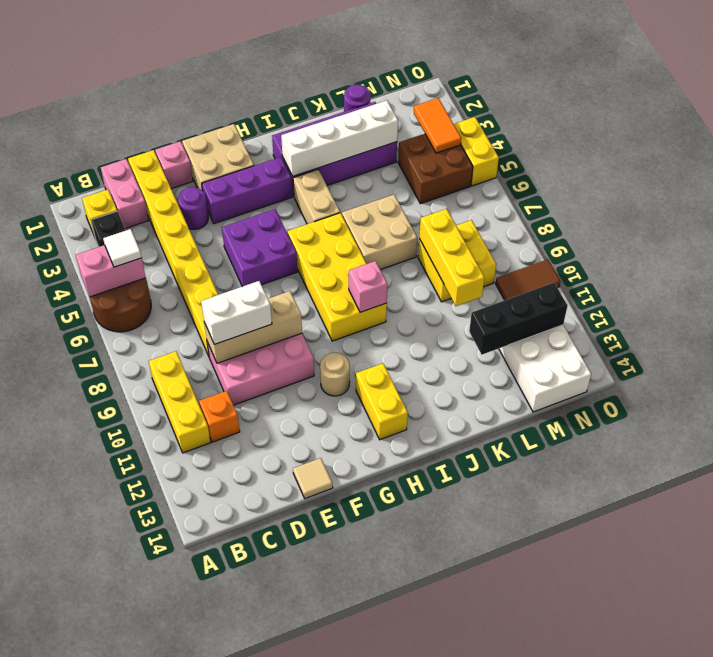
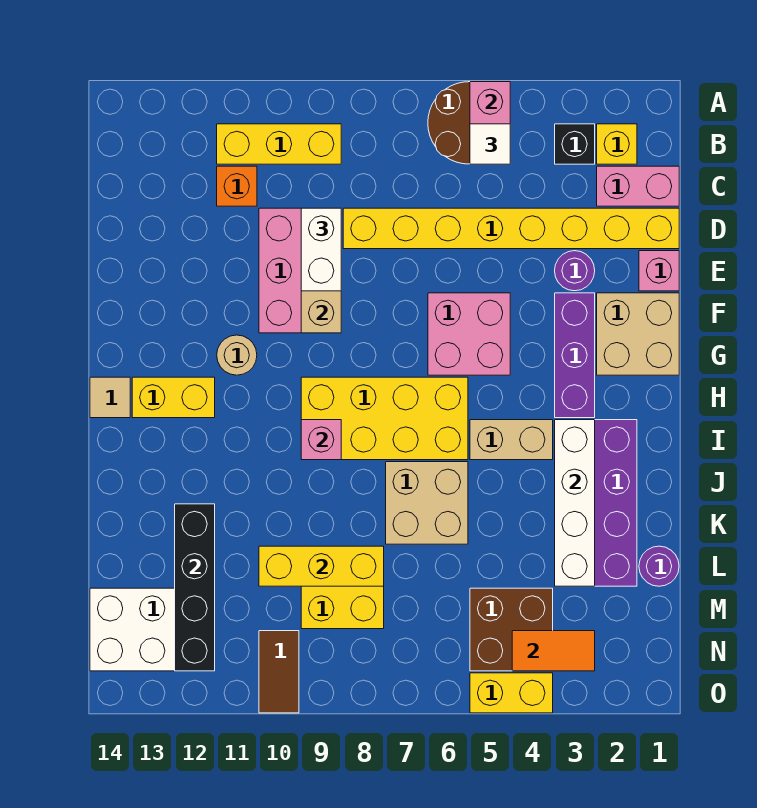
tan 1x1 tile [293,458,333,499] -> tan 1x1 tile moved to [90,377,130,418]
purple 2x2 brick [222,209,297,287] -> pink 2x2 brick [428,293,510,375]
black 1x3 brick [469,283,567,355] -> black 1x4 brick [175,504,215,671]

